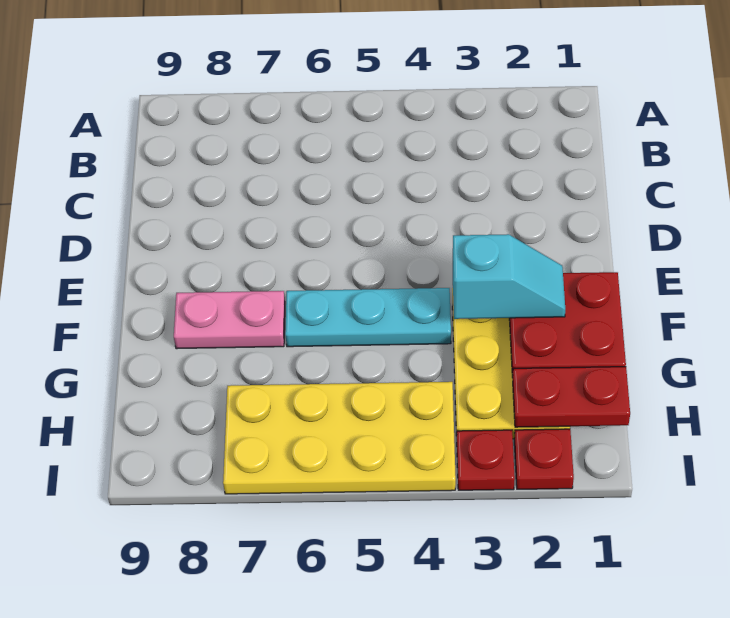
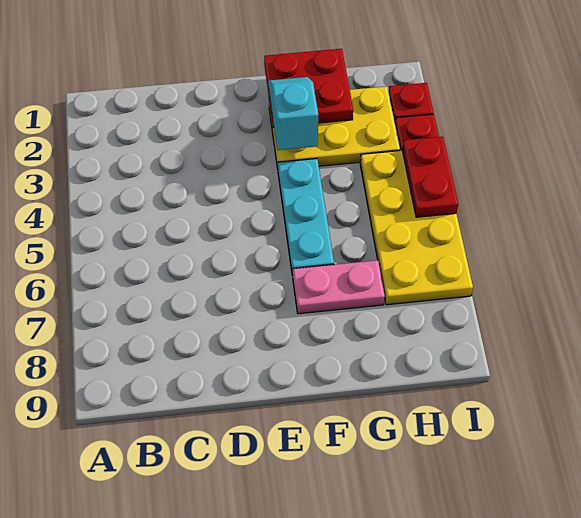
pink 1x2 plate [174,291,285,349] -> pink 1x2 plate turned to [293,260,385,314]
red 1x2 plate [512,367,630,427] -> red 1x2 plate moved to [402,137,458,217]

